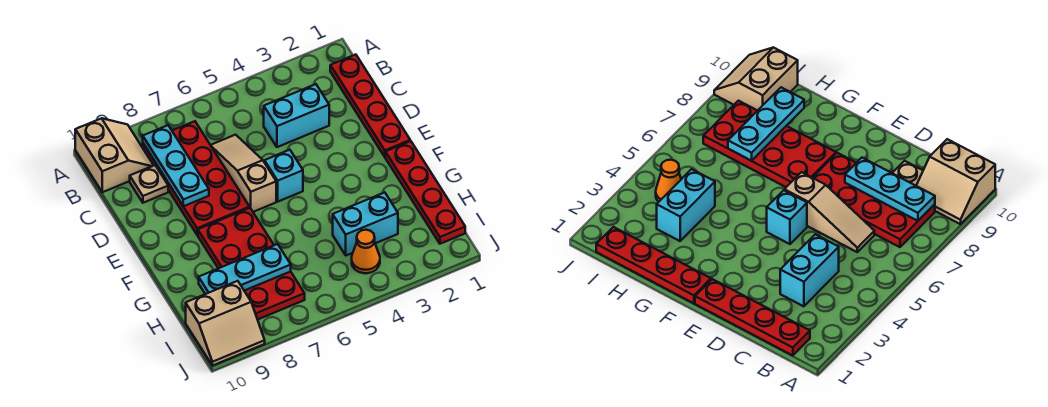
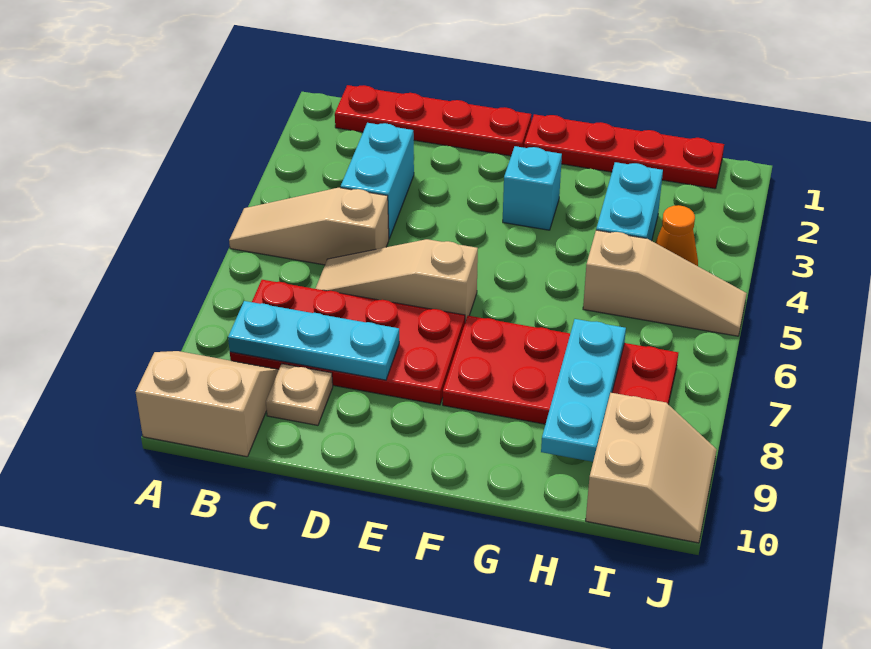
none -> tan 1x3 slope [229,188,389,265]
cyan 1x1 brick [265,150,303,201] -> cyan 1x1 brick moved to [503,146,562,230]
none -> tan 1x3 slope [583,230,747,336]

